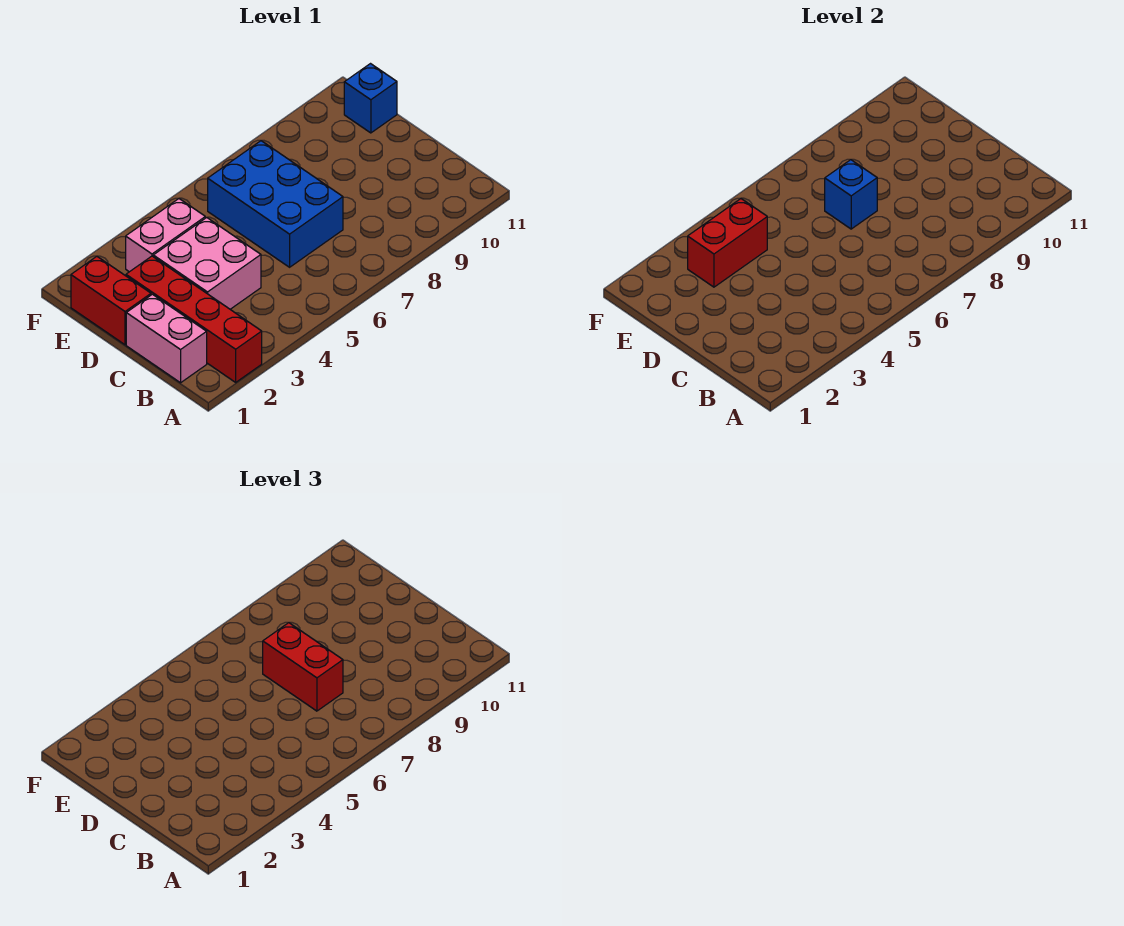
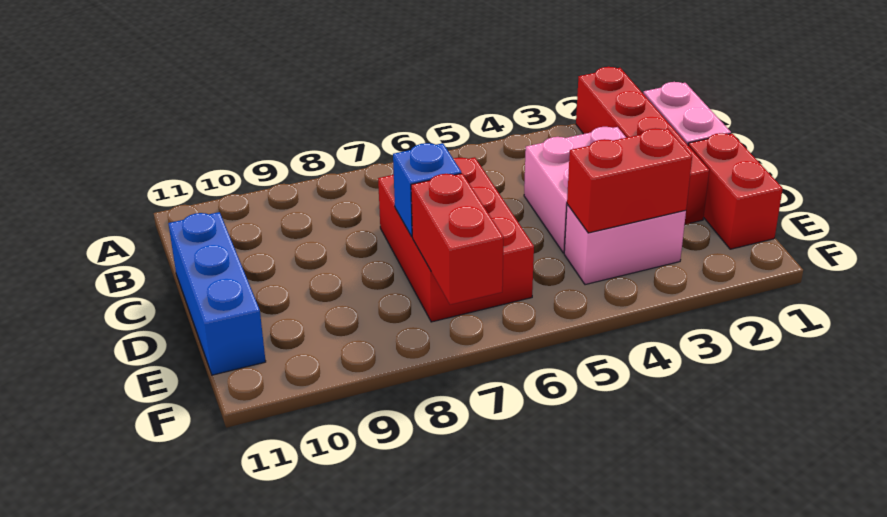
blue 2x3 brick [208,141,343,267] -> red 2x3 brick [378,157,534,322]
red 1x2 brick [263,623,343,711] -> red 1x2 brick moved to [411,173,503,305]
blue 1x1 brick [344,64,397,133] -> blue 1x3 brick [168,212,266,375]

